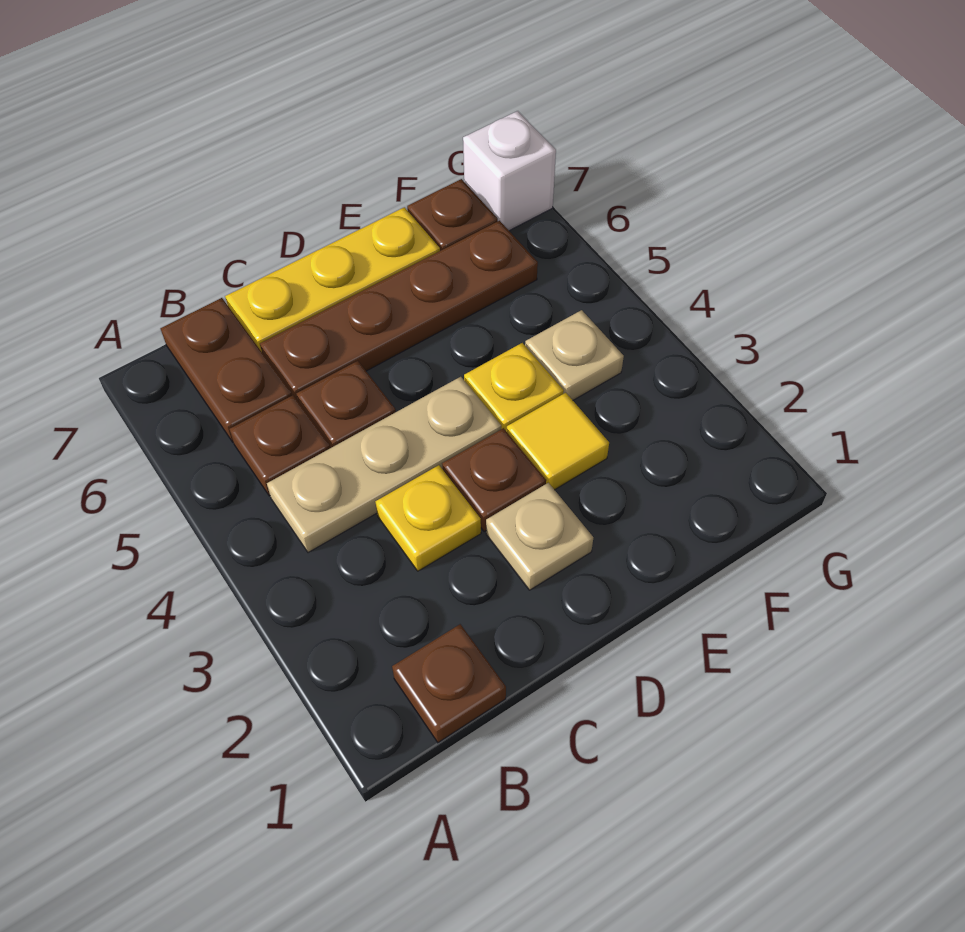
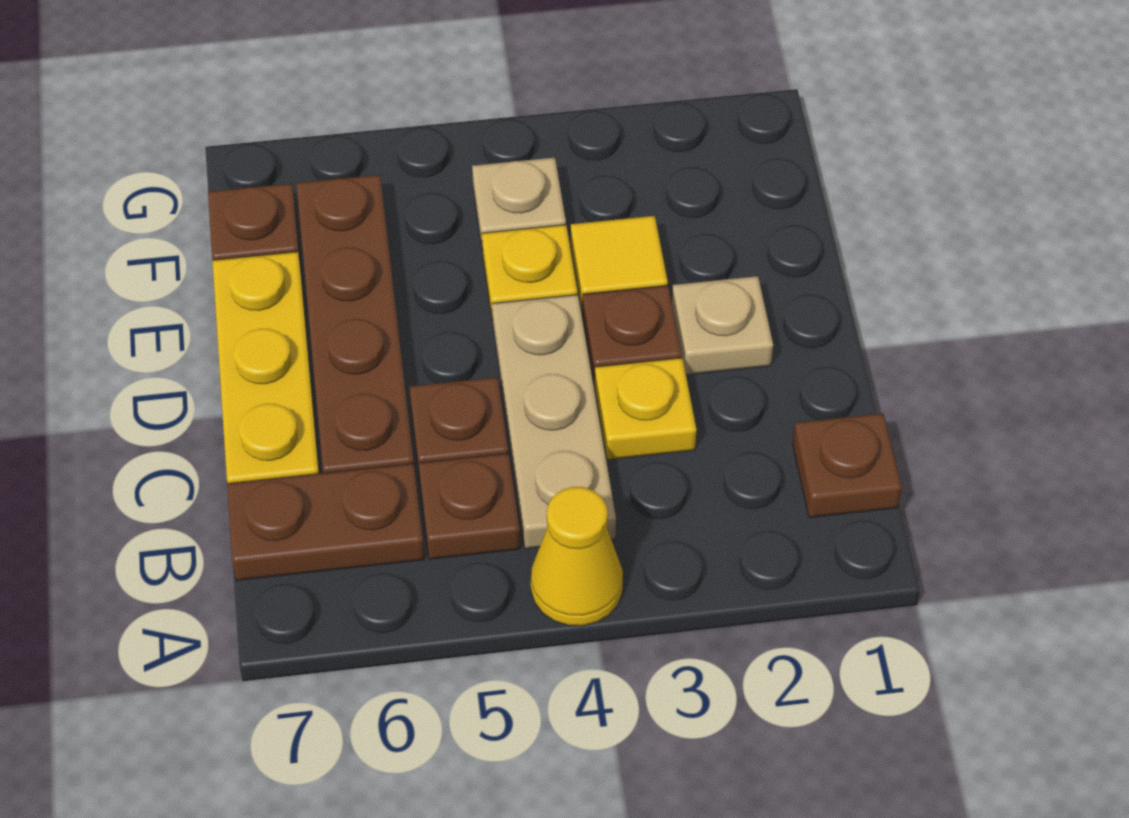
none -> yellow 1x1 cone [531,487,623,626]
white 1x1 brick [463,111,556,231] -> none

